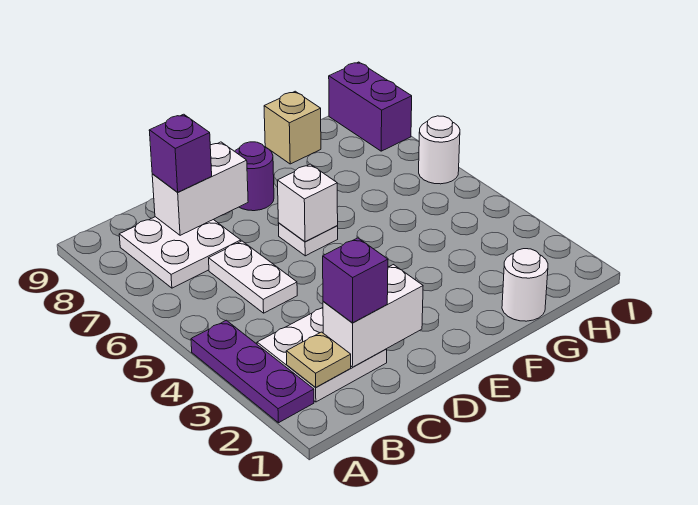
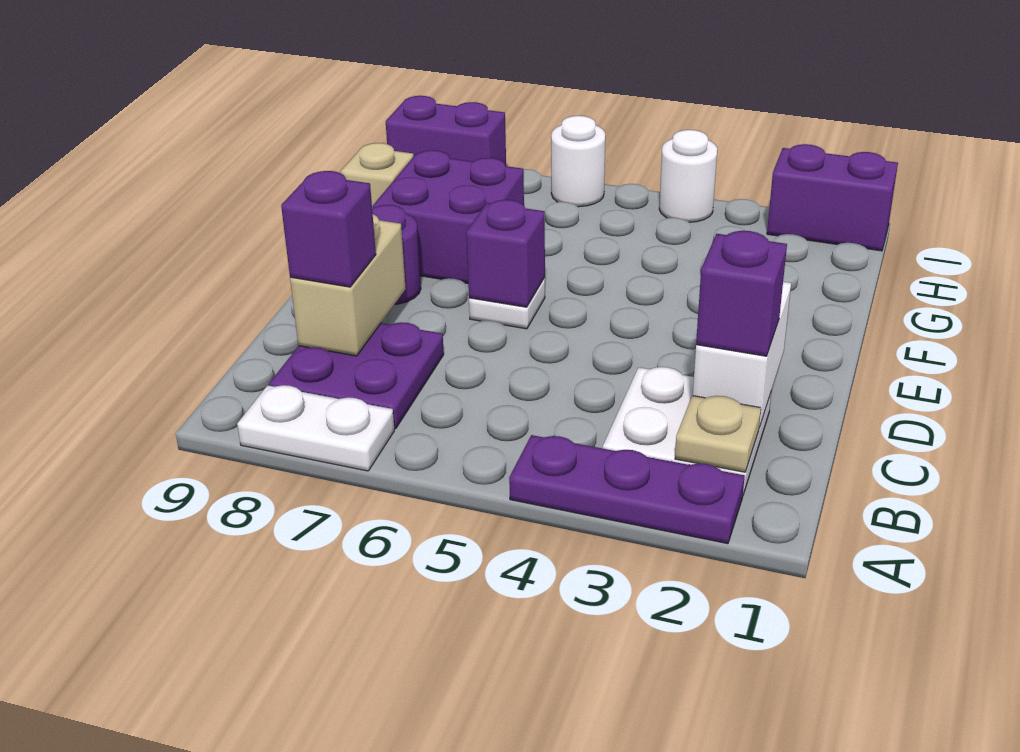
white 2x2 plate [119,217,241,288] -> purple 2x2 plate [269,322,444,429]
white 1x2 plate [209,241,297,313] -> white 1x2 plate moved to [237,385,394,471]
white 1x2 brick [152,142,248,235] -> tan 1x2 brick [290,214,406,356]
white 1x1 brick [277,164,338,242] -> purple 1x1 brick [466,200,545,307]
none -> purple 2x2 brick [372,150,524,284]
white 1x1 round brick [502,249,548,321] -> white 1x1 round brick moved to [659,130,717,222]
none -> purple 1x2 brick [767,144,898,251]

